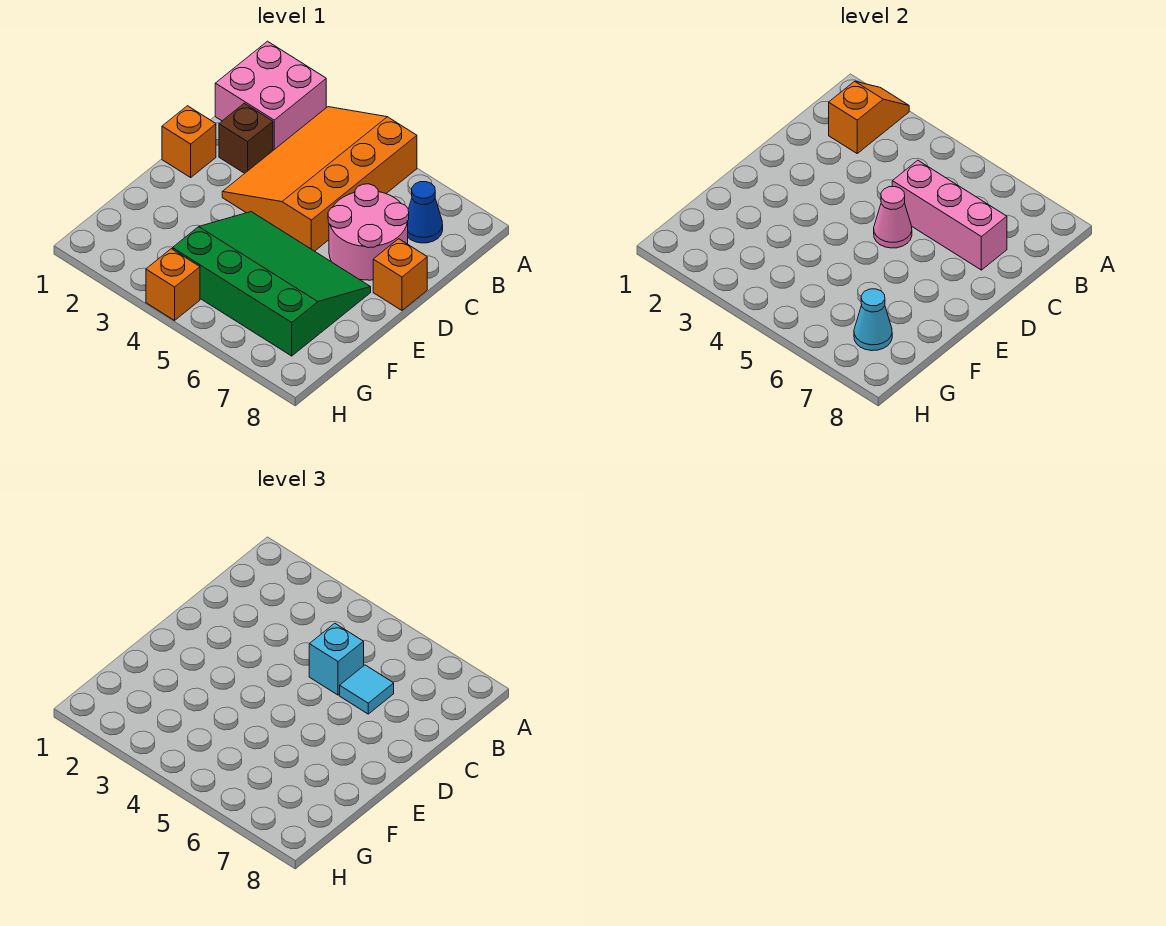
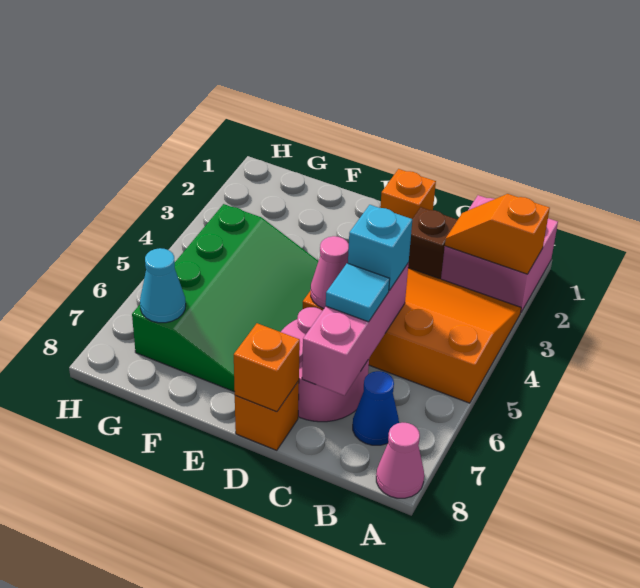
orange 1x2 slope [829,81,909,153] -> orange 1x2 slope turned to [445,194,550,274]
none -> pink 1x1 cone [376,423,424,498]
orange 1x1 brick [146,249,200,320] -> orange 1x1 brick moved to [234,323,300,412]

